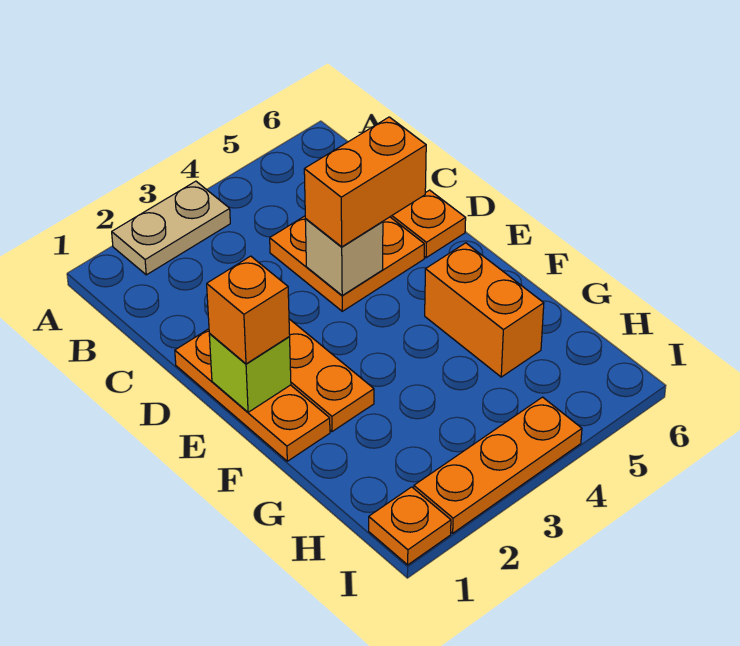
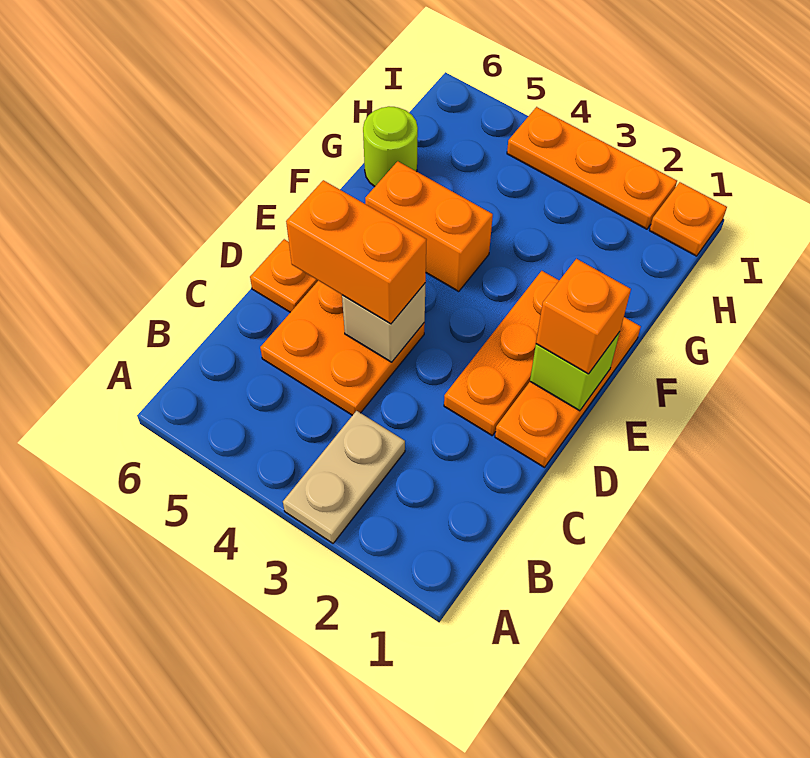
tan 1x2 plate [112,181,230,275] -> tan 1x2 plate turned to [283,411,405,543]
orange 1x2 brick [425,243,544,377] -> orange 1x2 brick turned to [365,161,493,291]
none -> lime 1x1 round brick [363,106,418,187]

